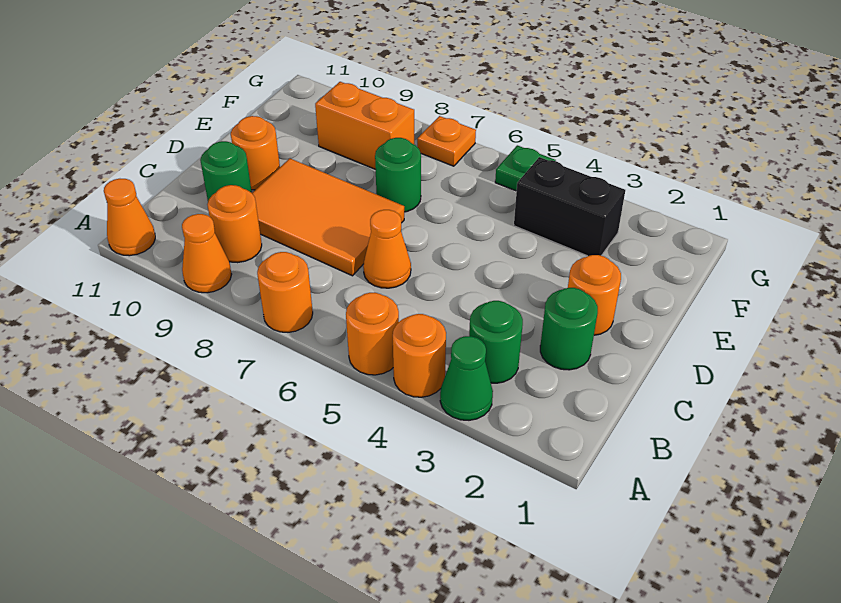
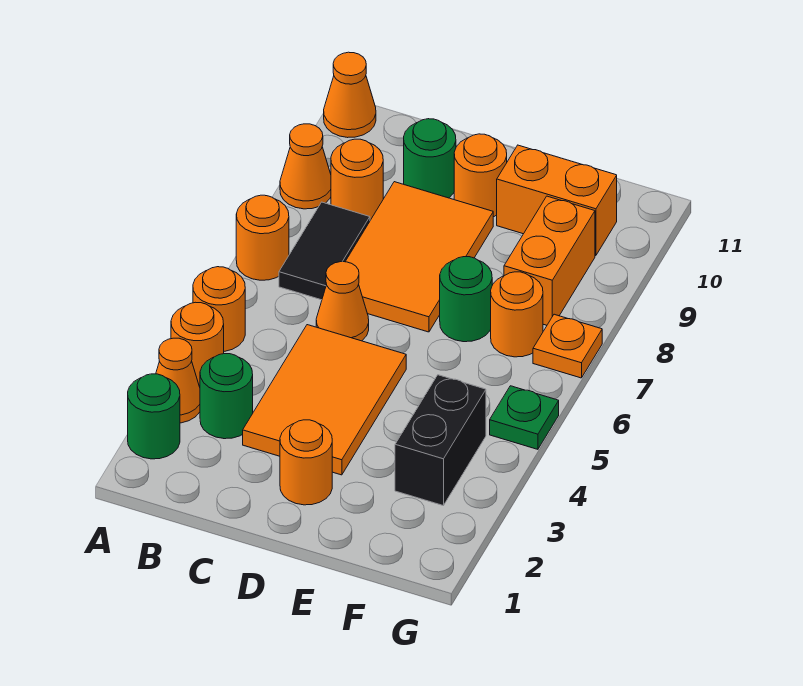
green 1x1 cone [440,336,493,420] -> orange 1x1 cone [156,338,200,423]
none -> black 1x2 tile [279,202,370,300]
green 1x1 round brick [540,288,598,370] -> green 1x1 round brick moved to [128,374,180,459]
none -> orange 2x3 tile [243,325,406,475]
none -> orange 1x2 brick [497,145,617,256]
none -> orange 1x1 round brick [491,272,543,357]

